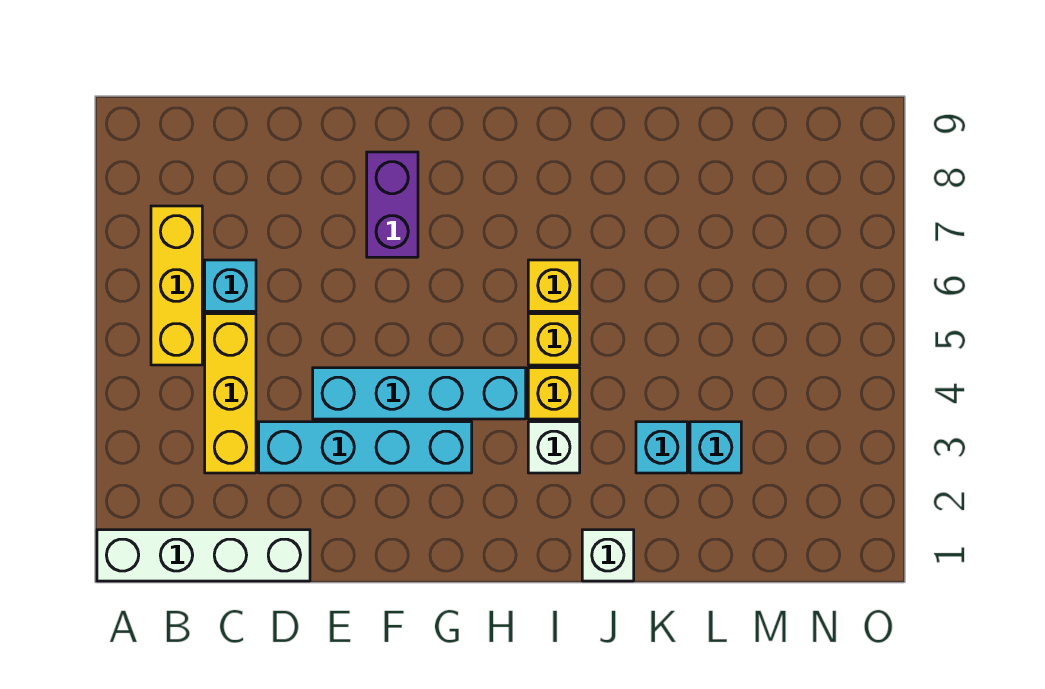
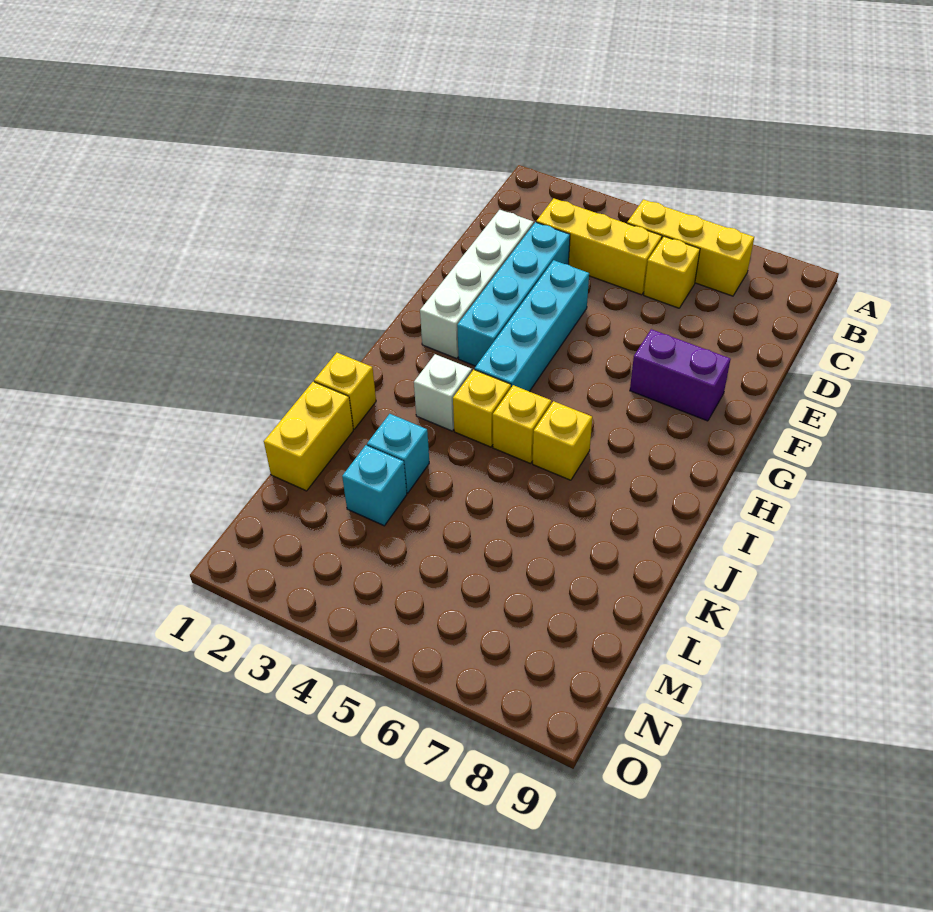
white 1x4 brick [97,530,310,581] -> white 1x4 brick moved to [420,210,534,358]
cyan 1x1 brick [205,260,256,311] -> yellow 1x1 brick [644,236,700,308]
white 1x1 brick [582,530,634,581] -> yellow 1x1 brick [314,353,376,429]
none -> yellow 1x2 brick [264,382,353,491]

